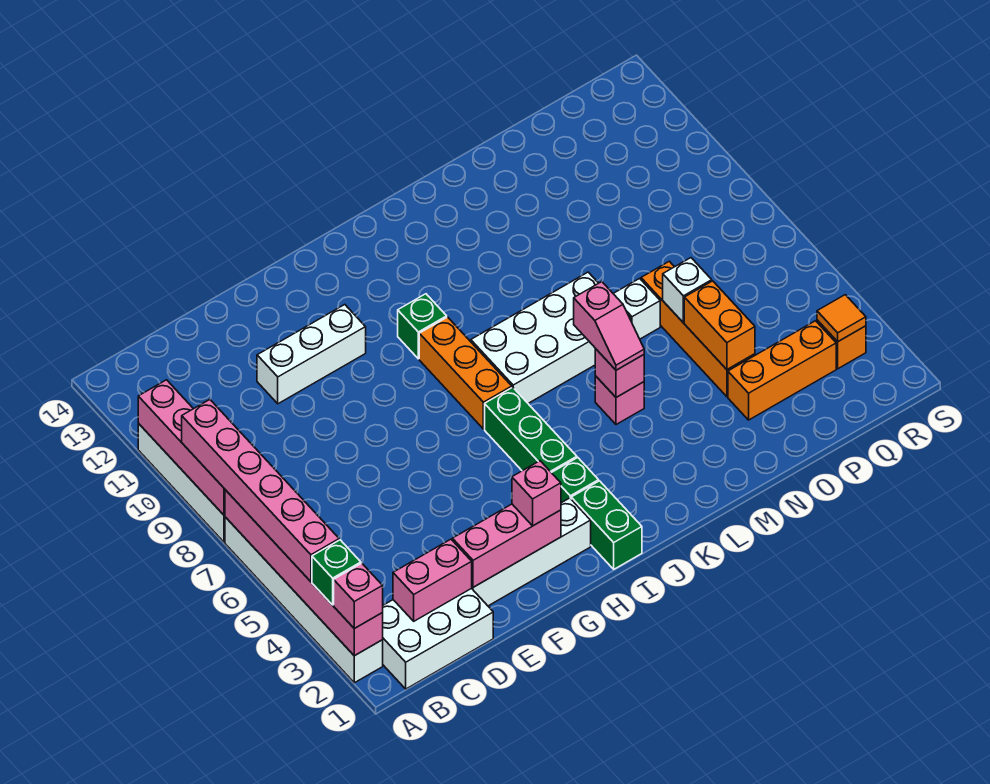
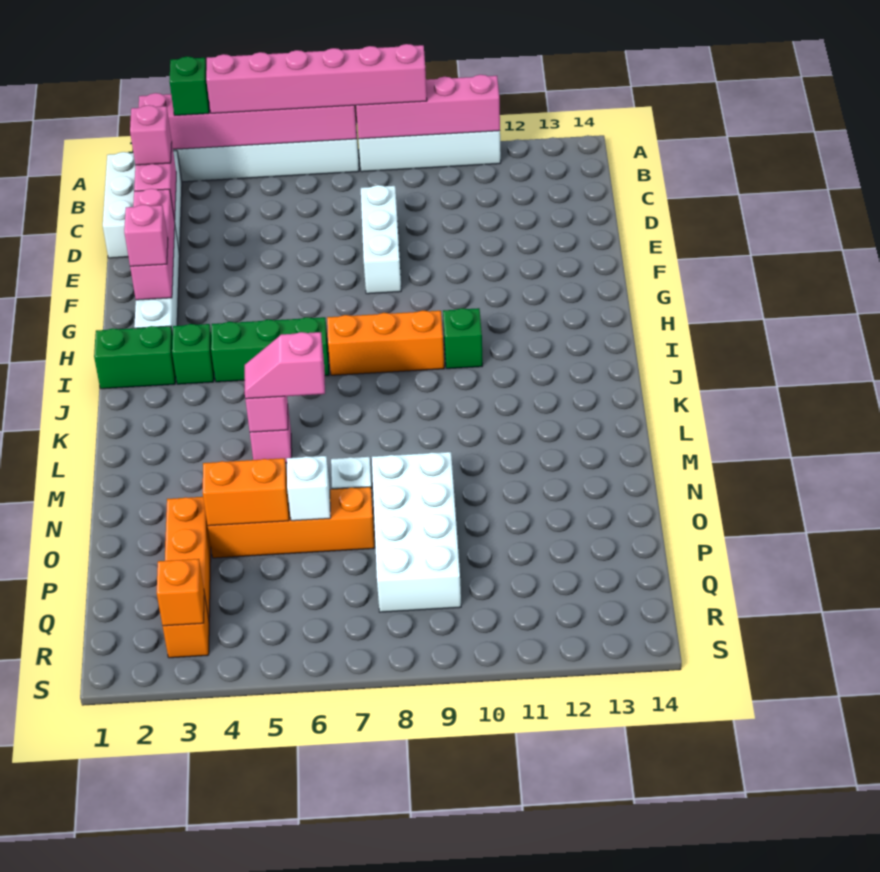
pink 1x1 brick [334,563,383,628] -> pink 1x1 brick moved to [130,105,172,165]
white 1x3 brick [257,305,366,404] -> white 1x3 brick moved to [361,185,401,294]
white 2x4 brick [471,272,631,403] -> white 2x4 brick moved to [372,452,461,612]
orange 1x1 tile [817,295,866,342] -> orange 1x1 brick [157,559,205,626]

